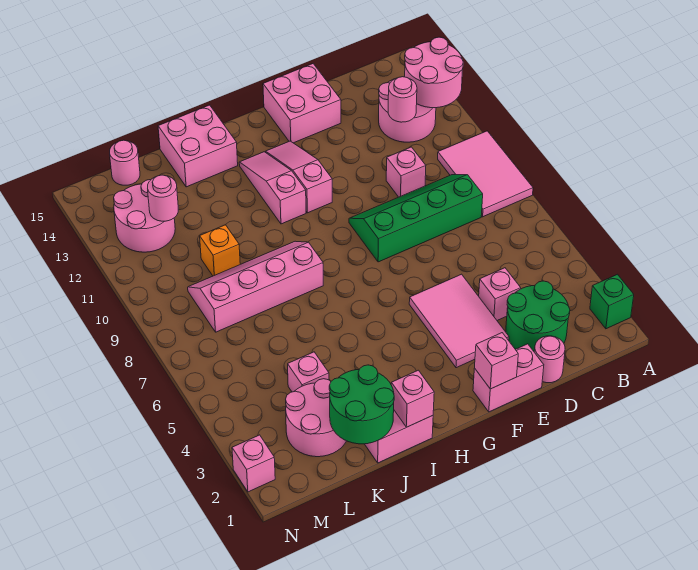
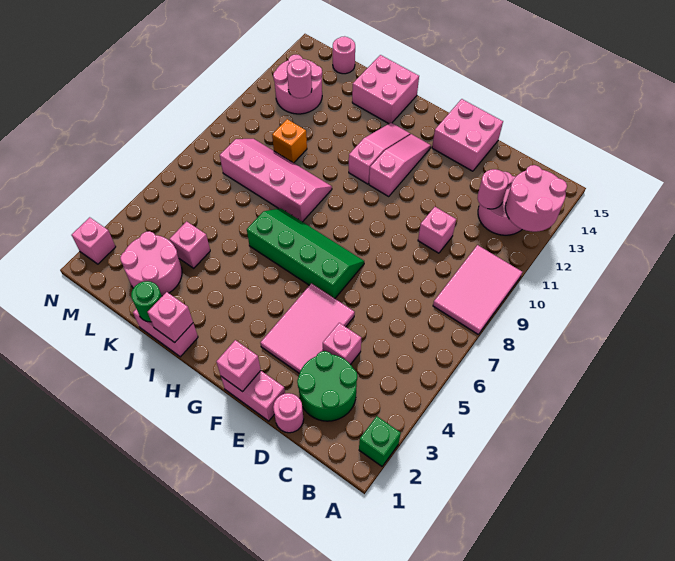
green 2x4 slope [349,175,483,262] -> green 2x4 slope moved to [247,208,364,298]
green 2x2 round brick [329,365,394,444] -> green 1x1 round brick [131,281,162,322]

